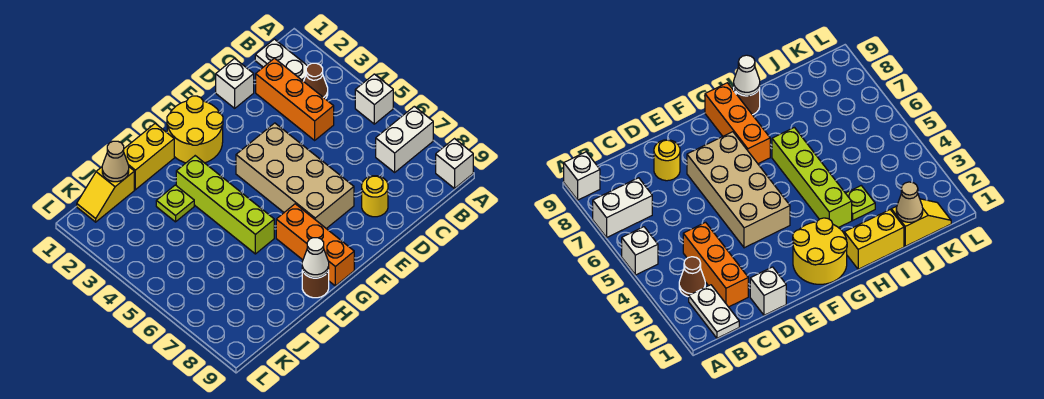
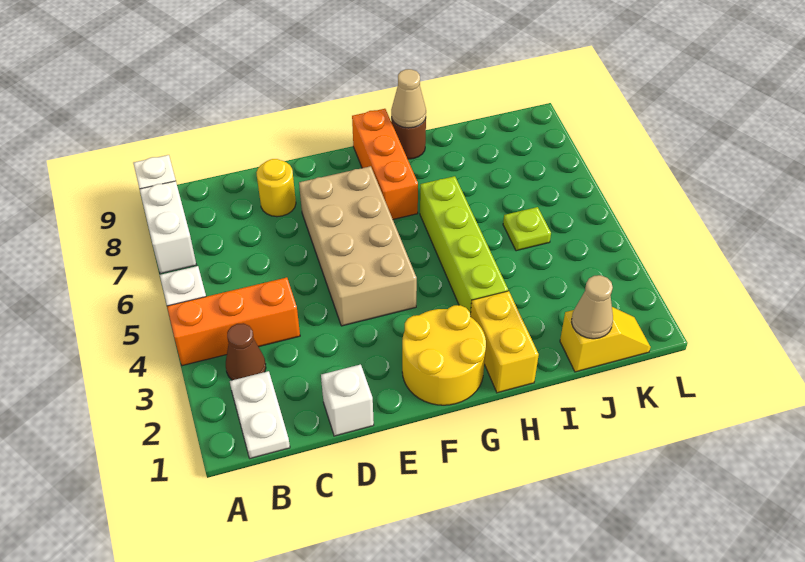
white 1x2 brick [376,106,433,172] -> white 1x2 brick turned to [140,181,196,274]
orange 1x3 brick [256,58,334,140] -> orange 1x3 brick turned to [167,277,300,366]
yellow 1x2 brick [124,124,174,190] -> yellow 1x2 brick turned to [470,291,539,393]
white 1x1 cone [302,238,329,278] -> tan 1x1 cone [391,69,426,128]
lime 1x1 plate [156,185,194,222] -> lime 1x1 plate moved to [503,207,551,251]

